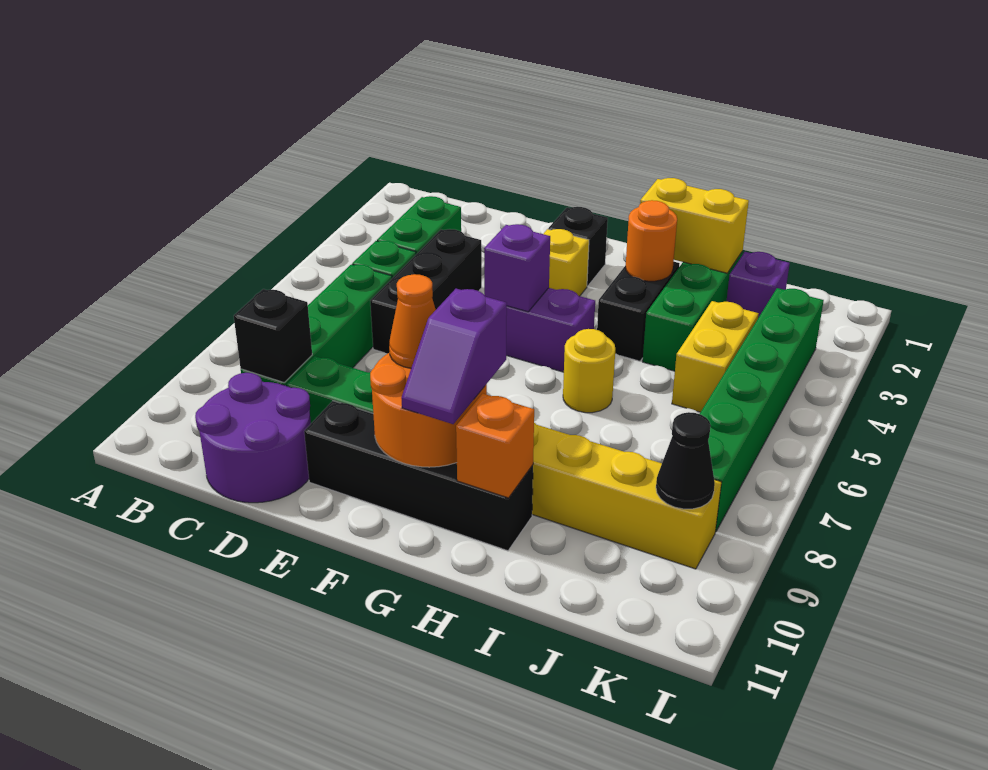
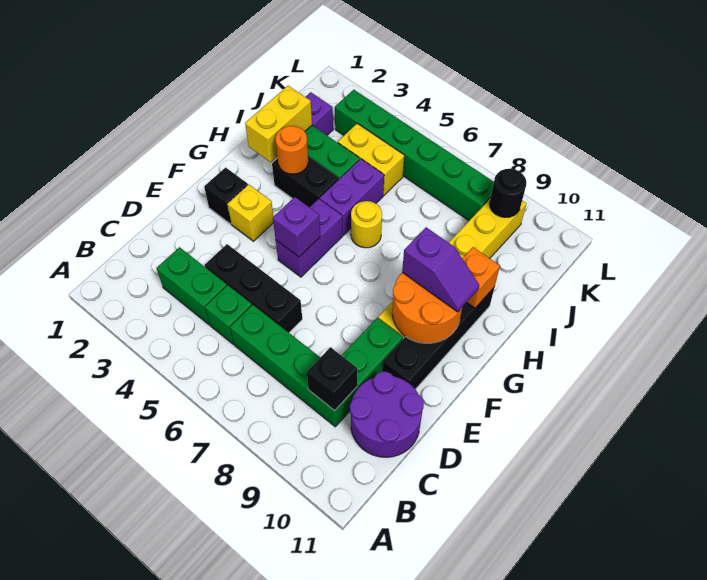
orange 1x1 cone [389,274,436,368] -> none
none -> purple 1x2 brick [320,159,384,235]
black 1x1 cone [656,412,715,509] -> black 1x1 round brick [489,169,527,217]

